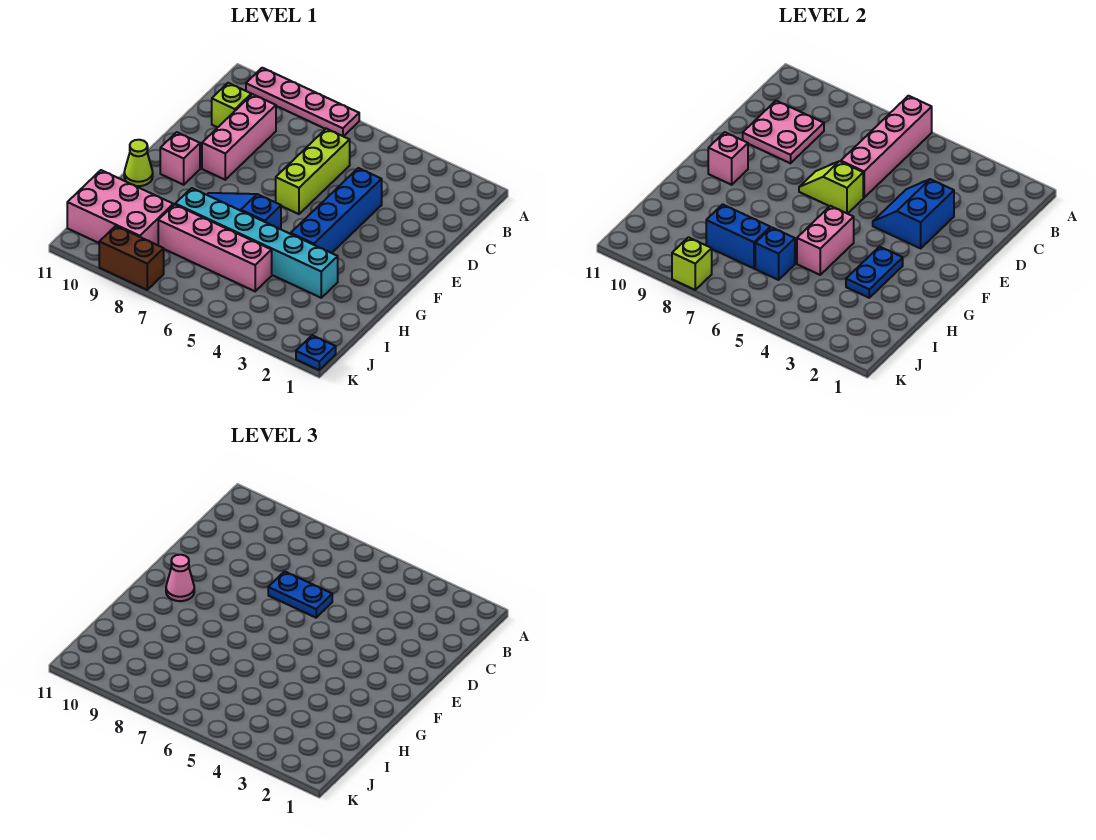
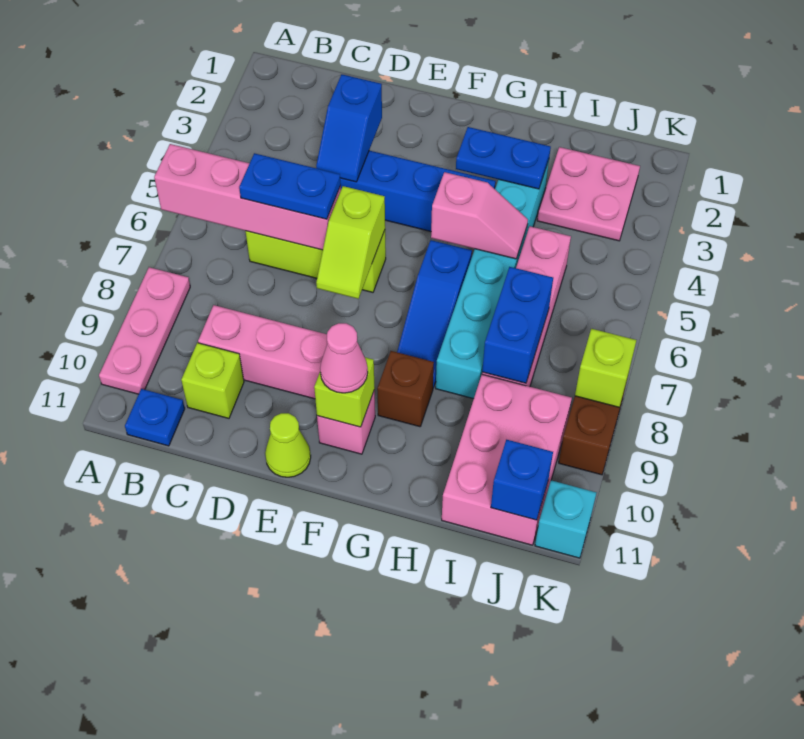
pink 1x4 plate [246,68,359,137] -> pink 1x3 plate [99,267,190,394]
pink 2x2 plate [743,101,824,163] -> pink 2x2 plate moved to [537,147,640,241]
blue 2x2 slope [873,179,954,248] -> blue 1x2 slope [316,74,382,182]
blue 1x2 plate [268,571,332,618] -> blue 1x2 plate turned to [239,153,341,219]
pink 1x1 brick [708,132,748,185] -> lime 1x1 brick [314,357,375,427]
pink 1x2 brick [797,206,854,275] -> pink 1x2 slope [431,172,528,259]
none -> brown 1x1 brick [377,351,434,427]
lime 1x1 cone [124,140,153,186] -> lime 1x1 cone moved to [265,413,311,477]
blue 1x1 brick [755,227,795,280] -> blue 1x1 brick moved to [491,440,553,520]
blue 1x1 plate [296,335,336,370] -> blue 1x1 plate moved to [125,389,185,446]
none -> cyan 1x1 brick [535,480,596,558]

